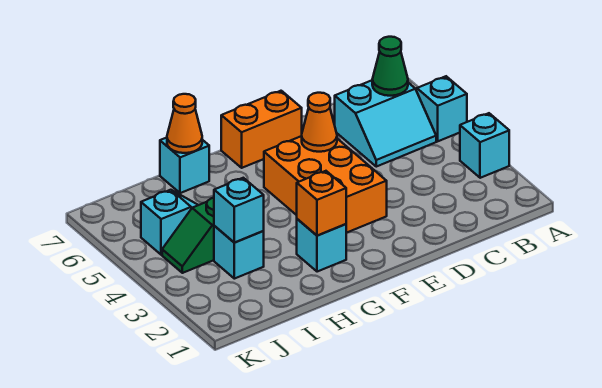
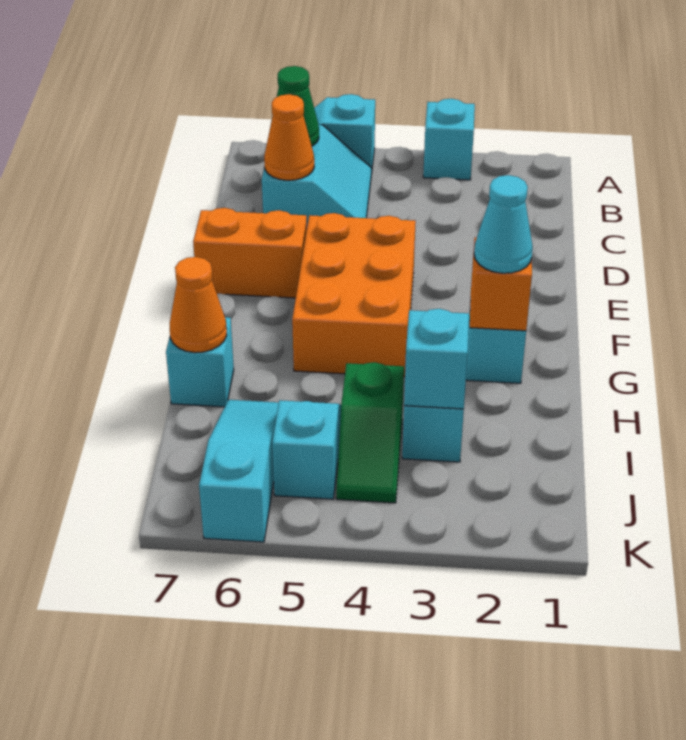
orange 2x3 brick [264,136,387,233] -> orange 2x3 brick turned to [292,213,416,377]
orange 1x1 cone [302,93,337,152] -> orange 1x1 cone moved to [264,94,314,180]
orange 1x2 brick [221,91,302,168] -> orange 1x2 brick turned to [193,207,307,298]
none -> cyan 1x1 cone [474,175,533,273]
none -> cyan 1x3 slope [199,400,279,542]

